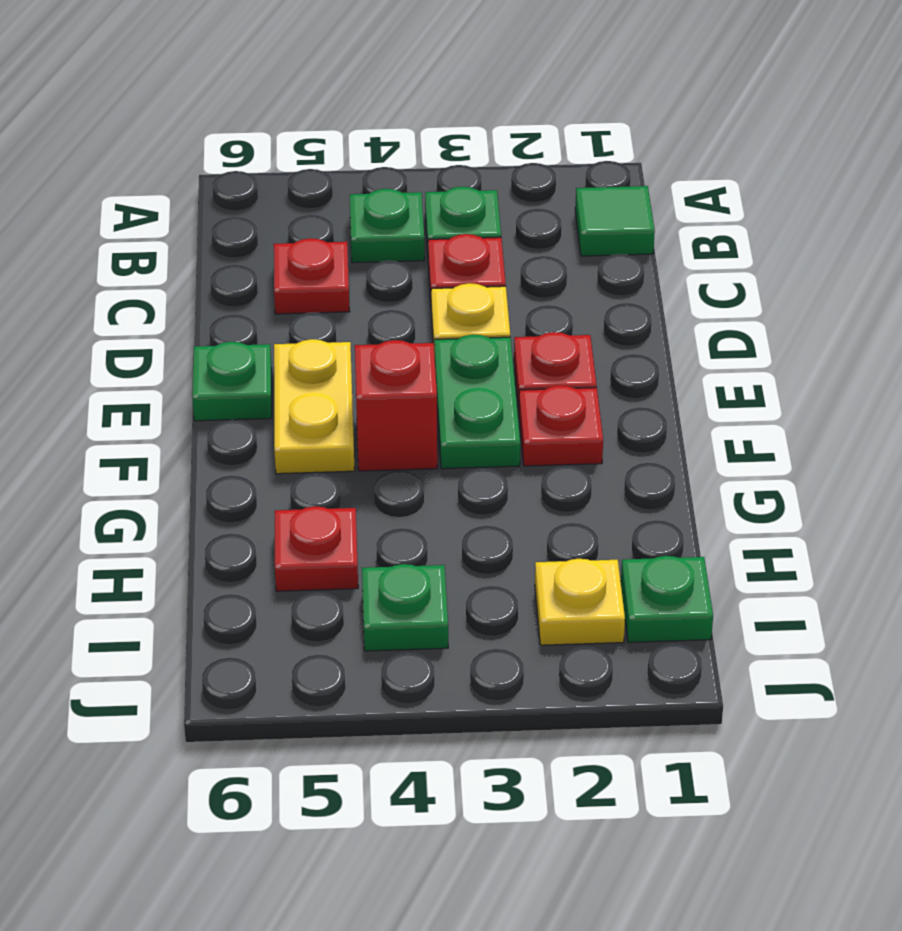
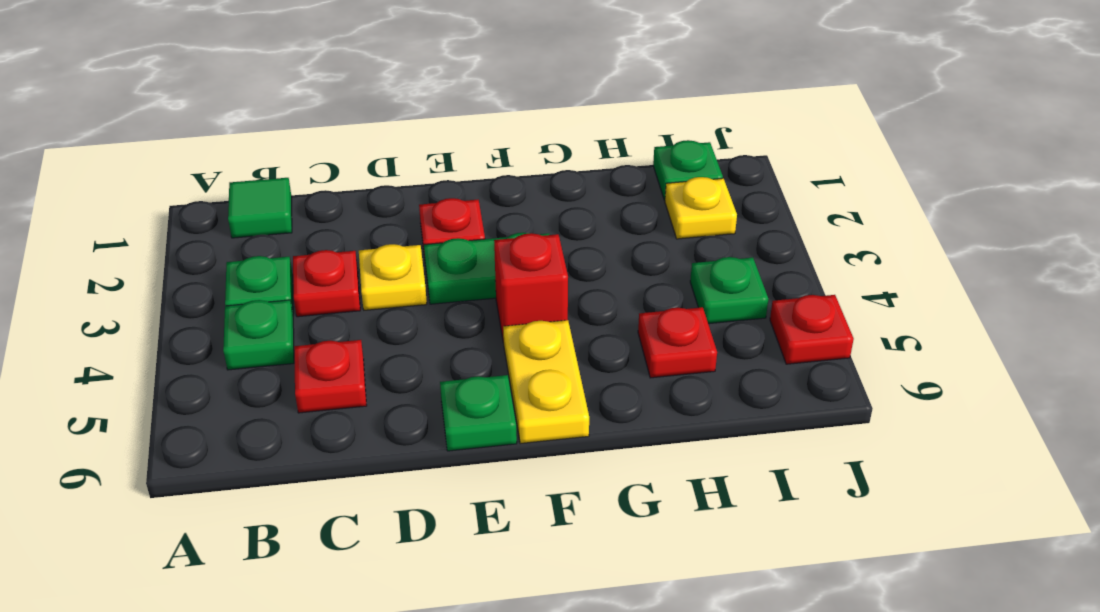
yellow 1x2 plate [274,339,355,474] -> yellow 1x2 plate turned to [503,320,589,444]
red 1x1 plate [519,385,603,466] -> red 1x1 plate moved to [770,295,854,364]

